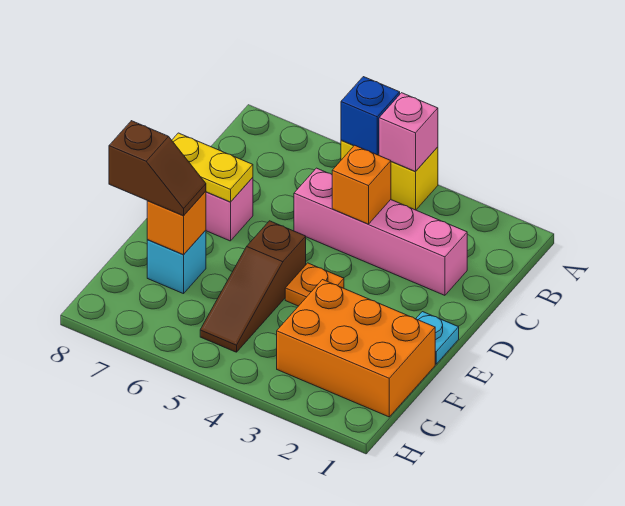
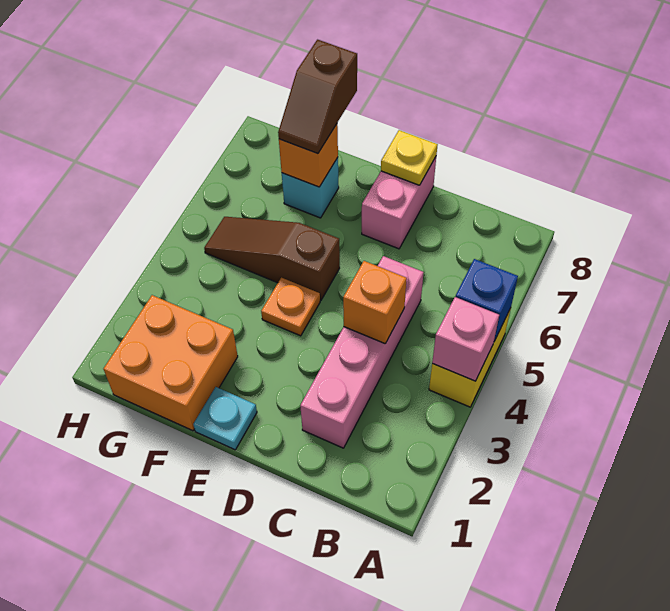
yellow 1x2 plate [172,133,253,202] -> yellow 1x1 plate [381,130,438,185]
orange 2x3 brick [277,280,435,417] -> orange 2x2 brick [103,295,238,431]

